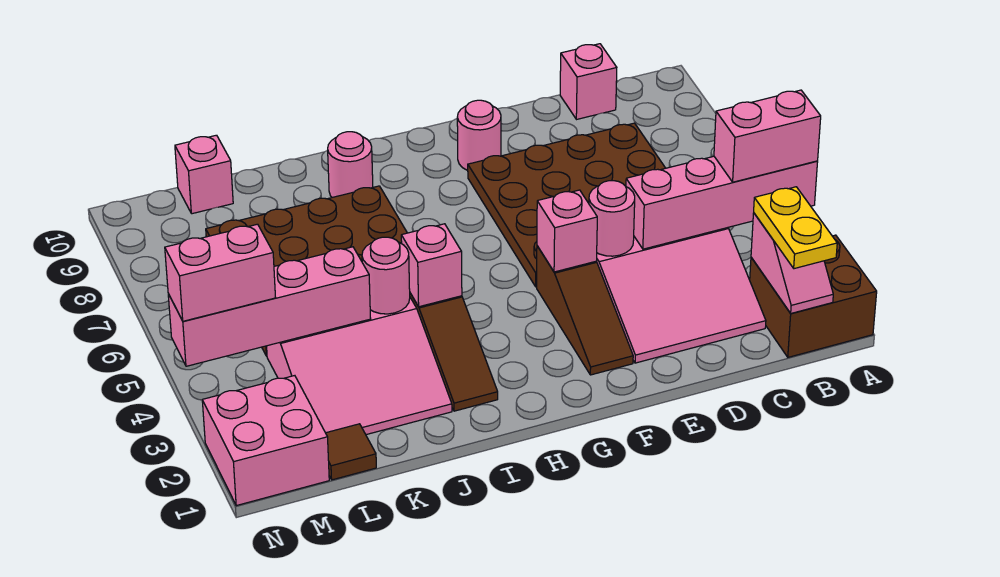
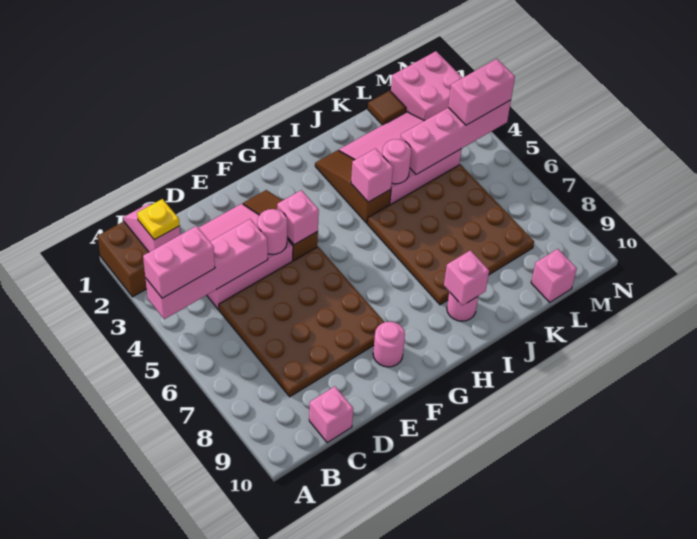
yellow 1x2 plate [754,187,837,269] -> yellow 1x1 plate [137,199,180,240]
none -> pink 1x1 brick [444,250,489,306]

